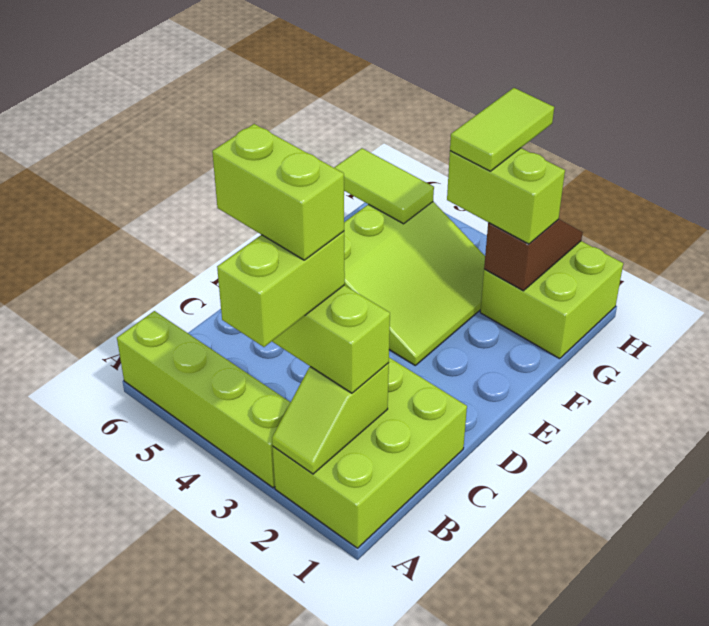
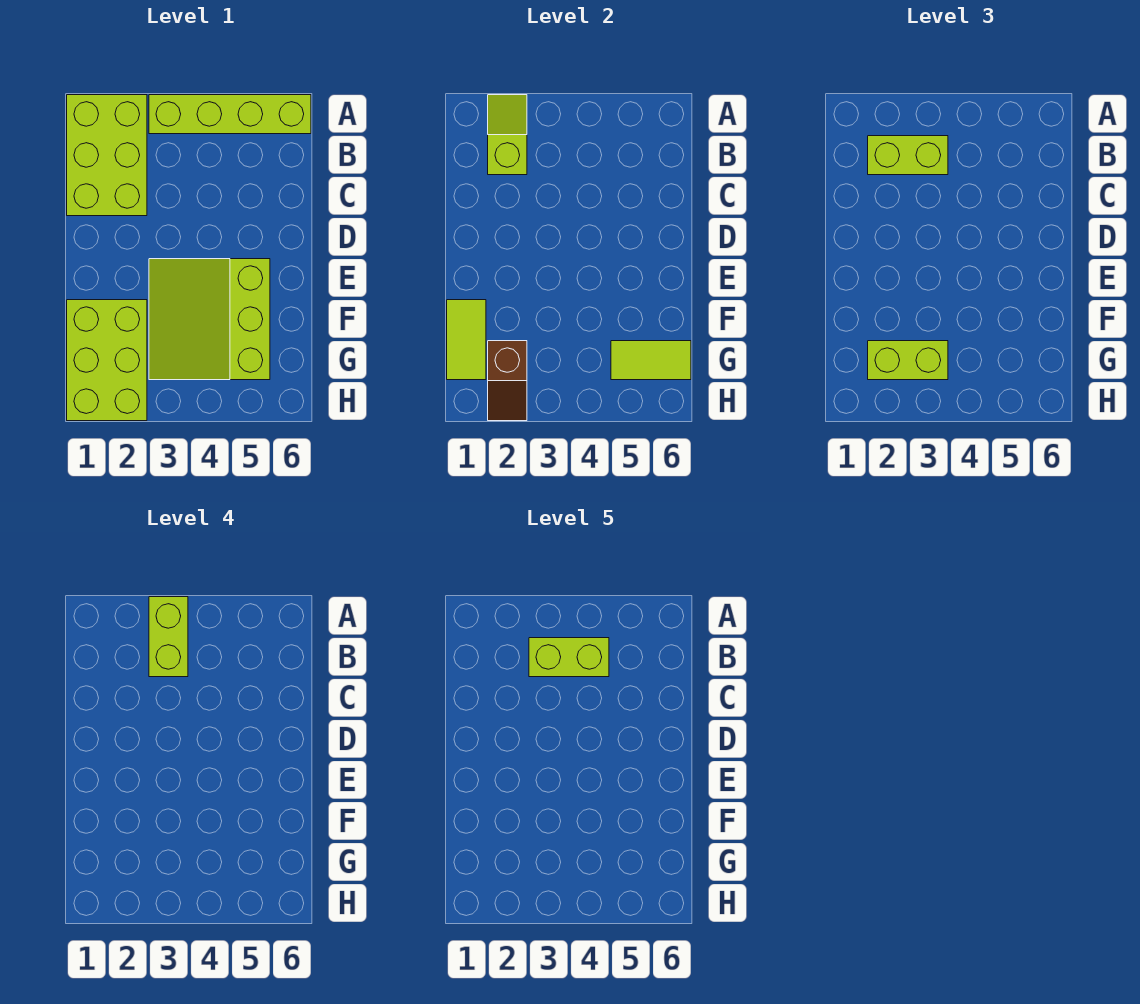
lime 2x2 brick [480,241,623,359] -> lime 2x3 brick [67,300,147,421]
lime 1x2 tile [450,88,554,171] -> lime 1x2 tile moved to [447,300,486,380]

